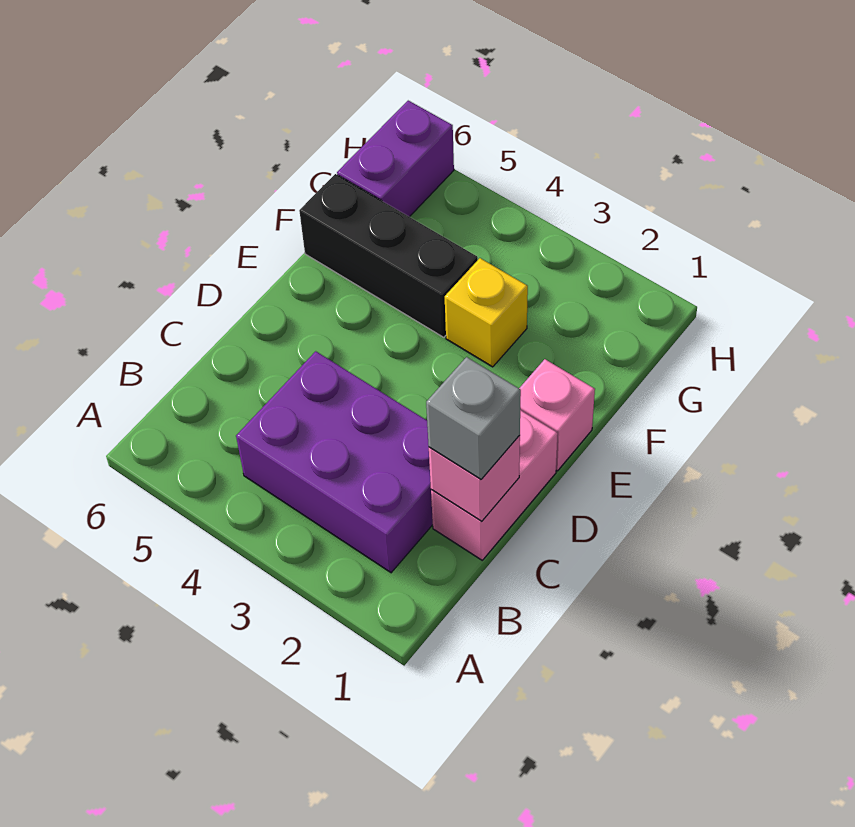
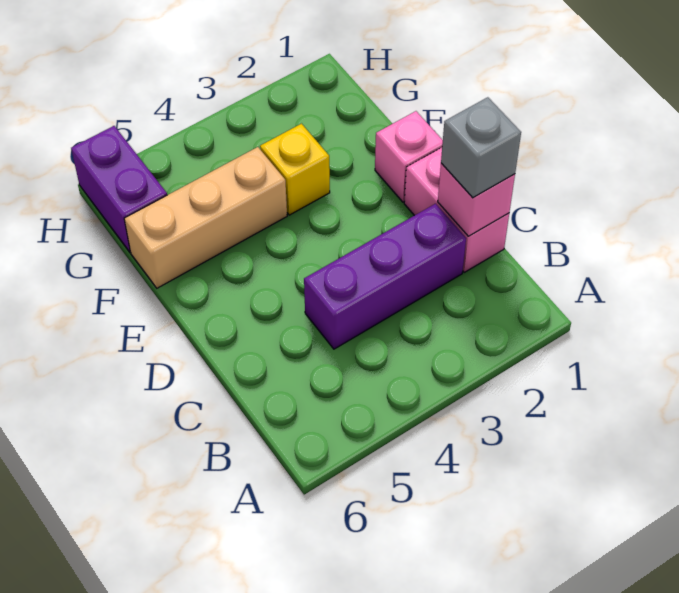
purple 2x3 brick [236,351,433,573] -> purple 1x3 brick [304,204,466,349]
black 1x3 brick [299,174,478,337] -> tan 1x3 brick [124,147,287,288]

